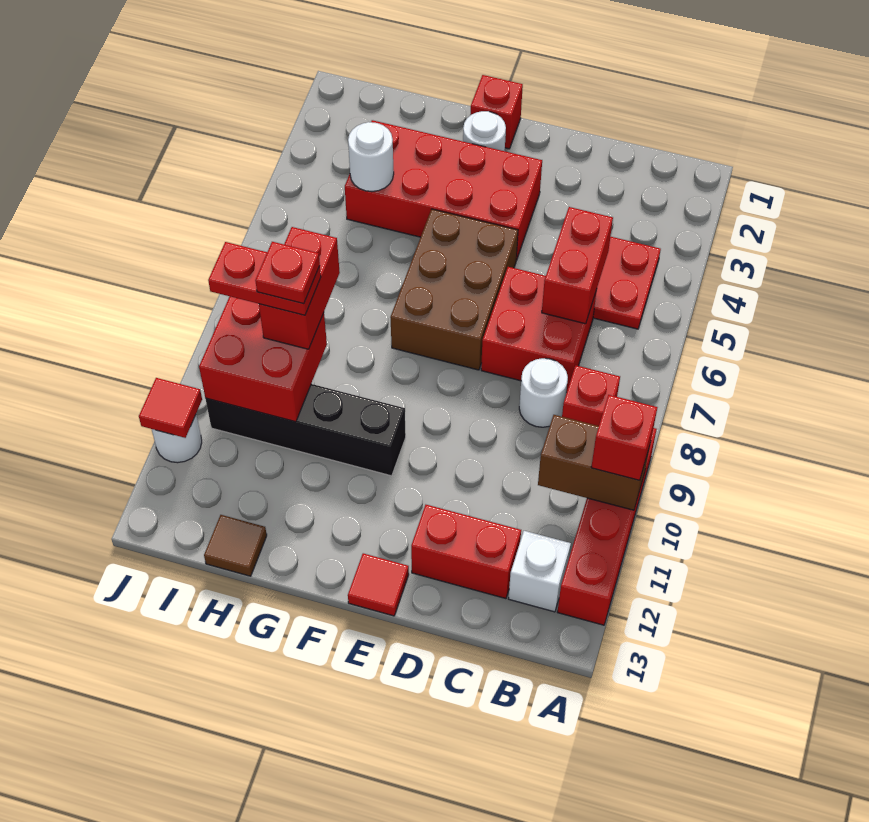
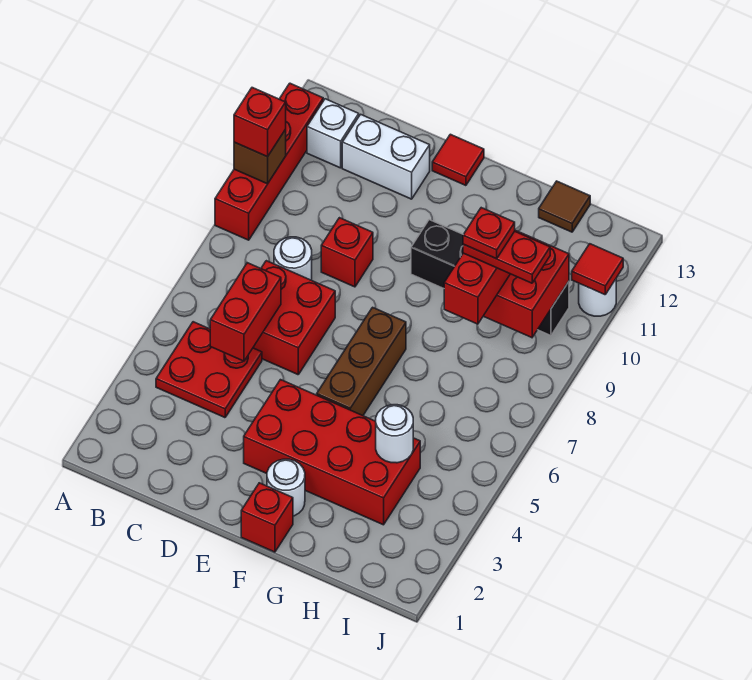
brown 1x2 brick [538,415,651,510] -> brown 1x1 brick [234,130,286,184]
red 1x1 brick [562,365,620,426] -> red 1x1 brick moved to [321,218,373,287]
red 1x2 brick [411,505,521,599] -> white 1x2 brick [342,114,430,199]
brown 2x3 brick [390,209,518,370] -> brown 1x3 brick [317,307,406,416]

